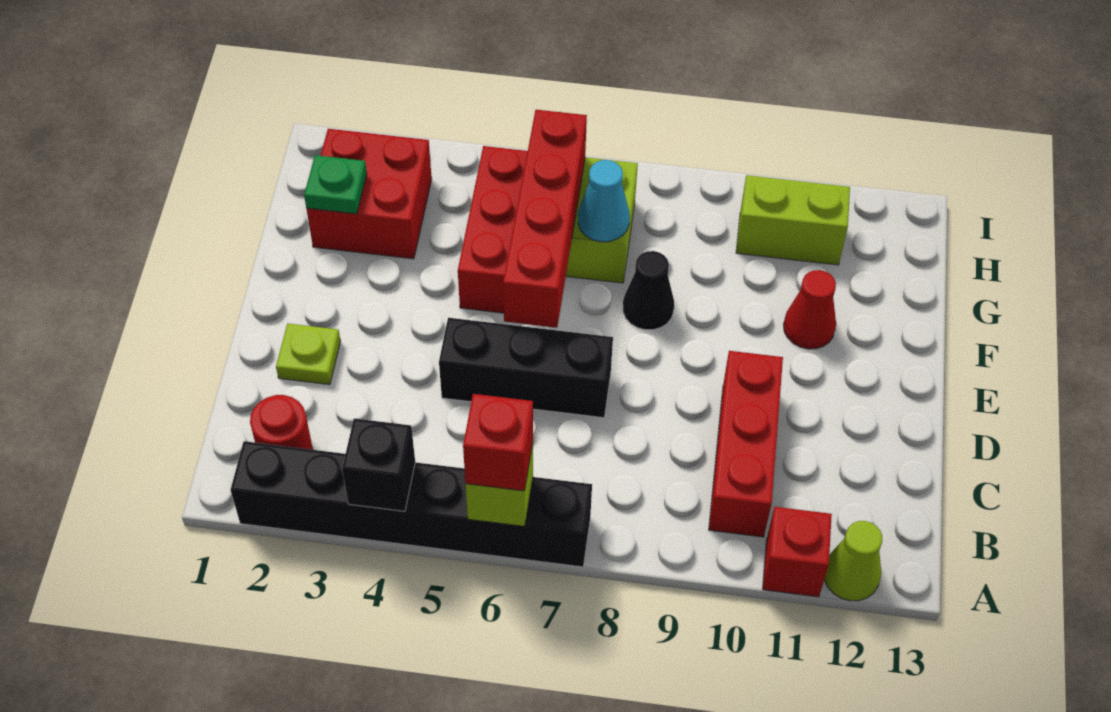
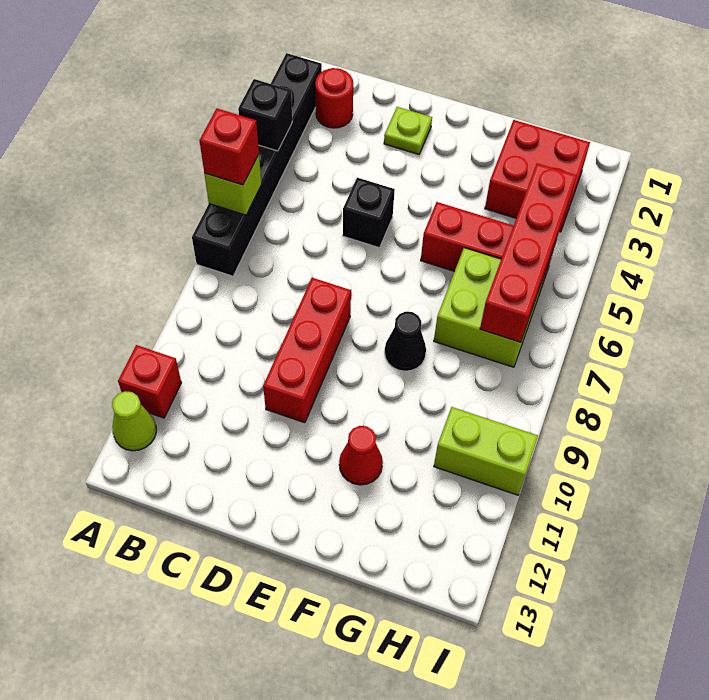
red 1x3 brick [709,351,783,537] -> red 1x3 brick turned to [263,278,351,423]
black 1x3 brick [439,318,613,418] -> black 1x1 brick [343,178,395,248]
red 1x4 brick [503,110,587,328] -> red 1x4 brick turned to [480,163,577,342]
green 1x1 plate [304,155,367,214] -> none
cyan 1x1 cone [578,160,630,242] -> none
lime 1x2 brick [736,175,850,265] -> lime 1x2 brick turned to [434,407,538,495]

